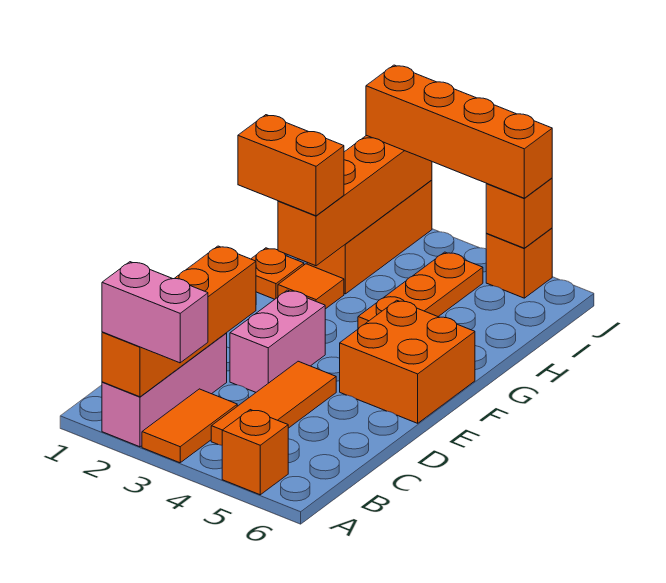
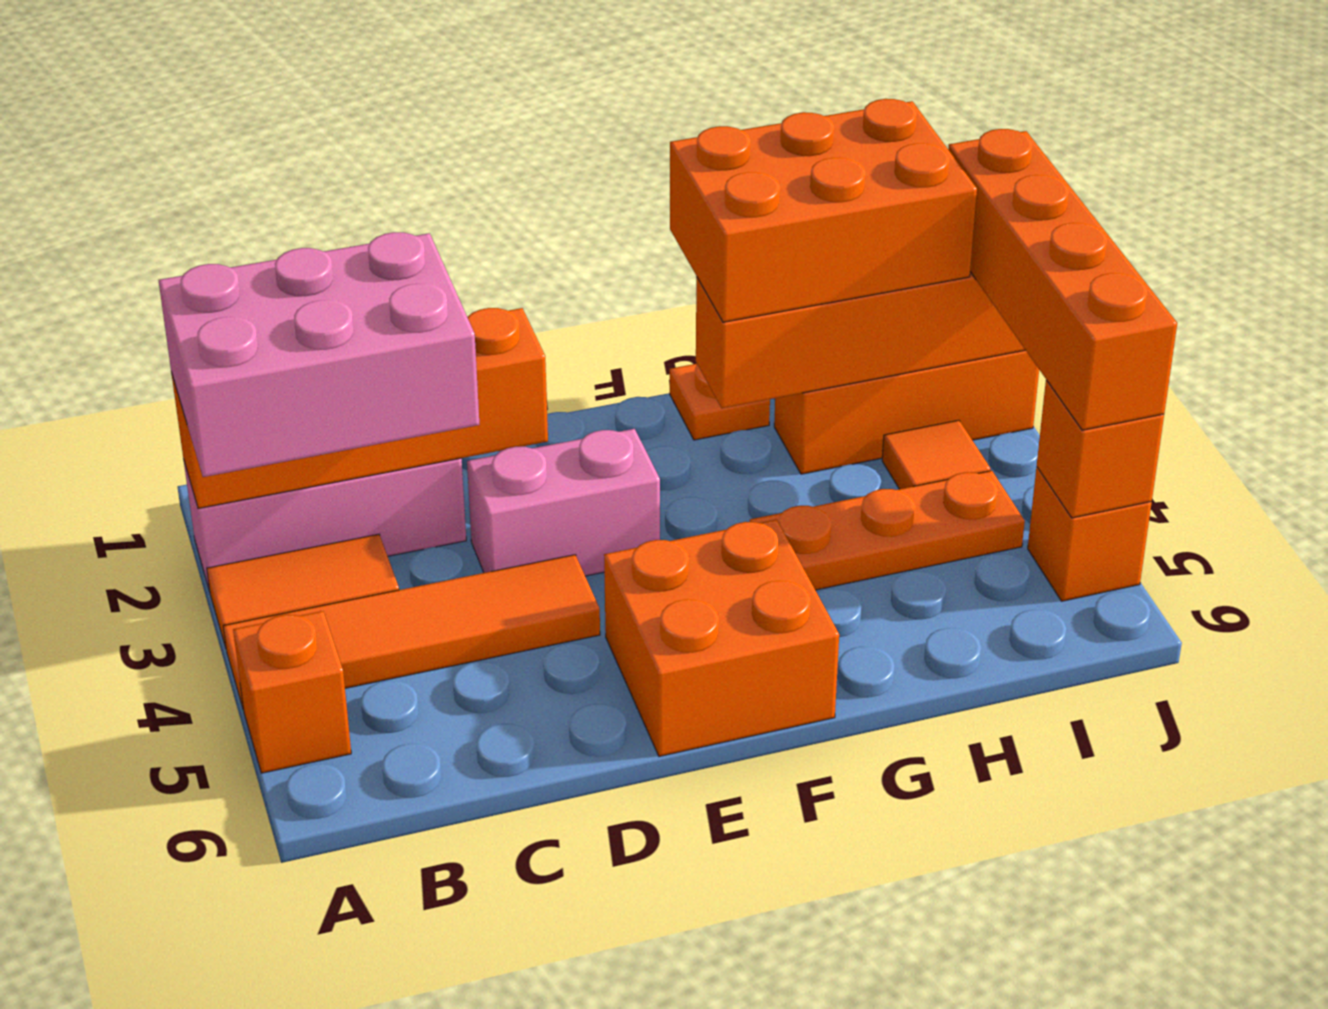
pink 1x2 brick [102,262,208,363] -> pink 2x3 brick [158,232,480,477]
orange 1x3 tile [211,361,336,445] -> orange 1x4 tile [223,555,600,710]
orange 1x2 brick [238,115,344,216] -> orange 2x3 brick [670,99,977,322]
orange 1x1 tile [278,264,344,309] -> orange 1x1 tile moved to [882,420,990,489]

